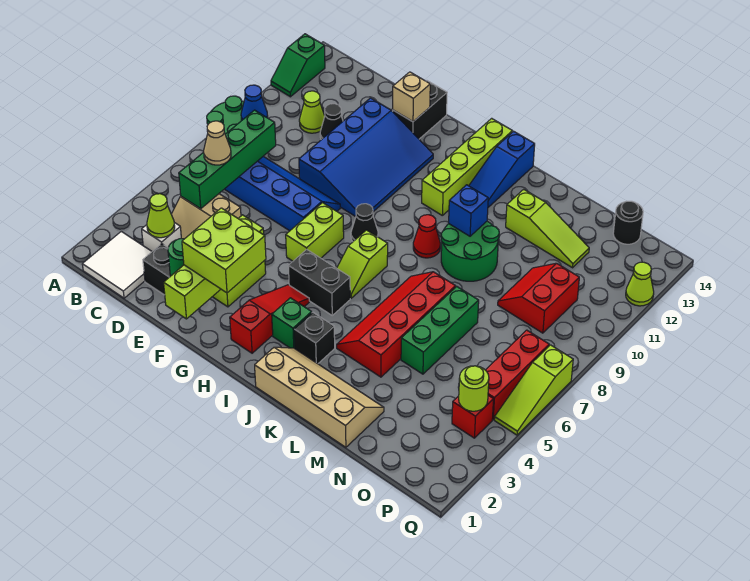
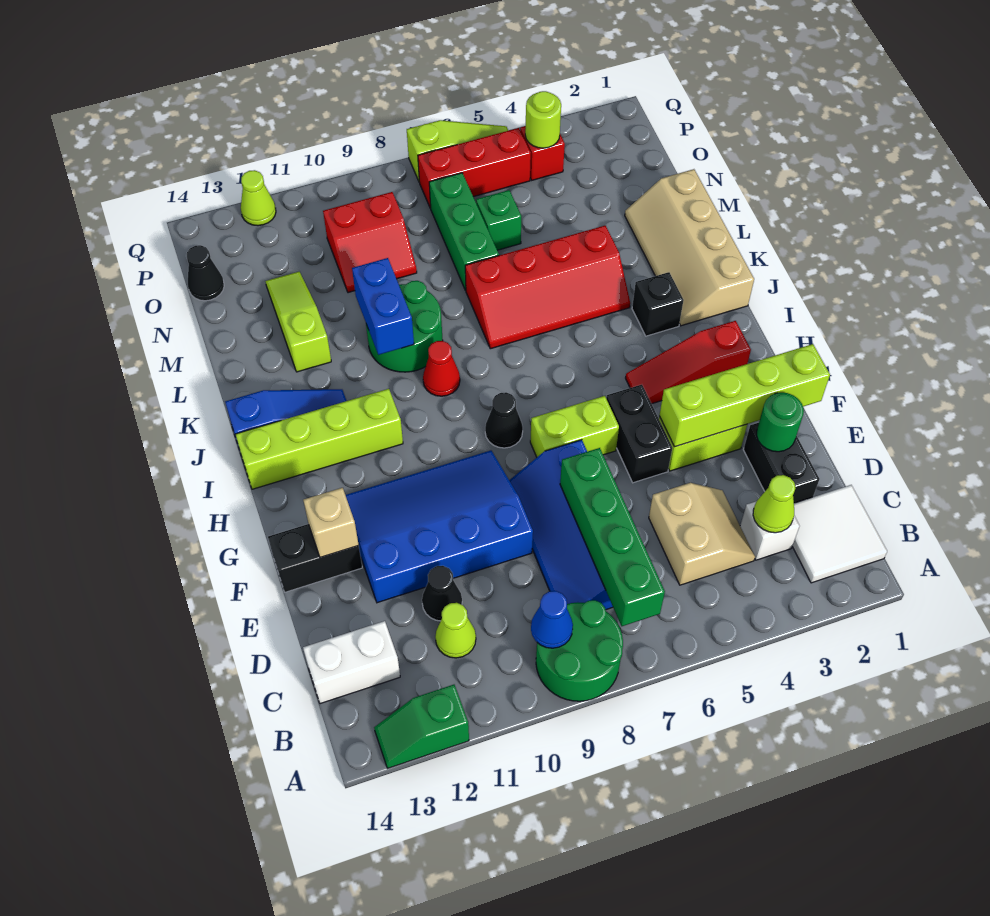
green 1x2 slope [271,34,325,97] -> green 1x2 slope turned to [374,685,469,768]
green 1x4 brick [179,110,276,209] -> green 1x4 brick turned to [560,448,665,626]
tan 1x1 cone [204,121,231,165] -> none
none -> white 1x2 brick [303,621,400,704]
lime 2x2 brick [182,208,266,293] -> none
black 1x2 brick [288,250,350,315] -> black 1x2 brick moved to [606,385,672,483]
green 1x1 brick [272,298,312,348] -> green 1x1 brick moved to [476,190,521,250]
lime 1x2 slope [337,230,388,298] -> none
blue 1x1 brick [449,185,488,236] -> blue 1x2 brick [352,258,414,355]
green 1x3 brick [401,286,479,374] -> green 1x3 brick turned to [429,173,499,291]
black 1x1 round brick [613,201,643,244] -> black 1x1 cone [187,245,224,301]

